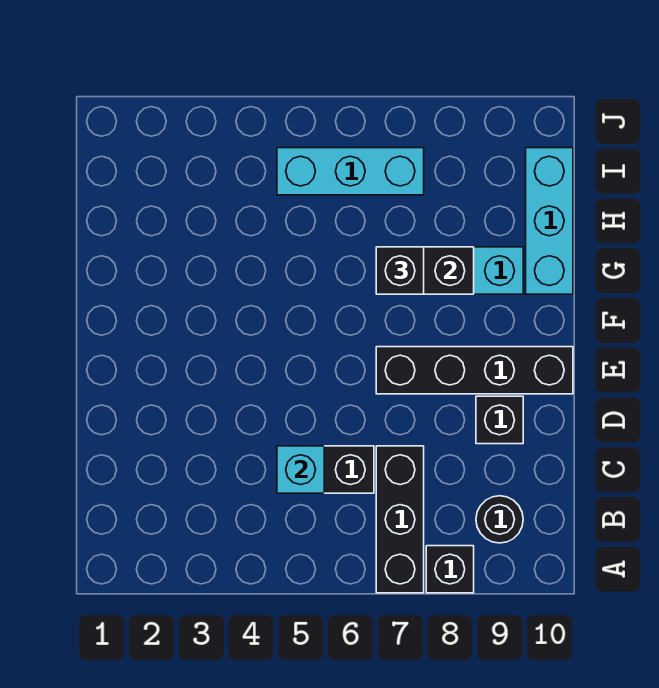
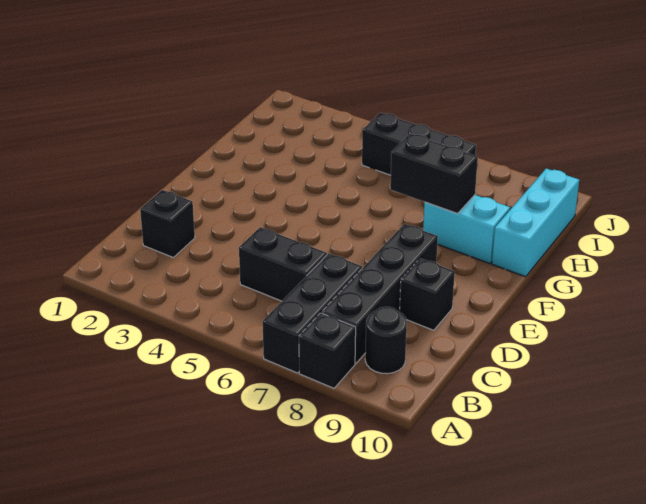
cyan 1x1 brick [277,446,324,493] -> none
black 1x4 brick [376,347,573,394] -> black 1x4 brick turned to [322,224,438,363]
black 1x1 brick [376,247,424,294] -> black 1x1 brick moved to [140,190,195,257]
cyan 1x3 brick [277,148,424,195] -> black 1x3 brick [362,113,476,175]

